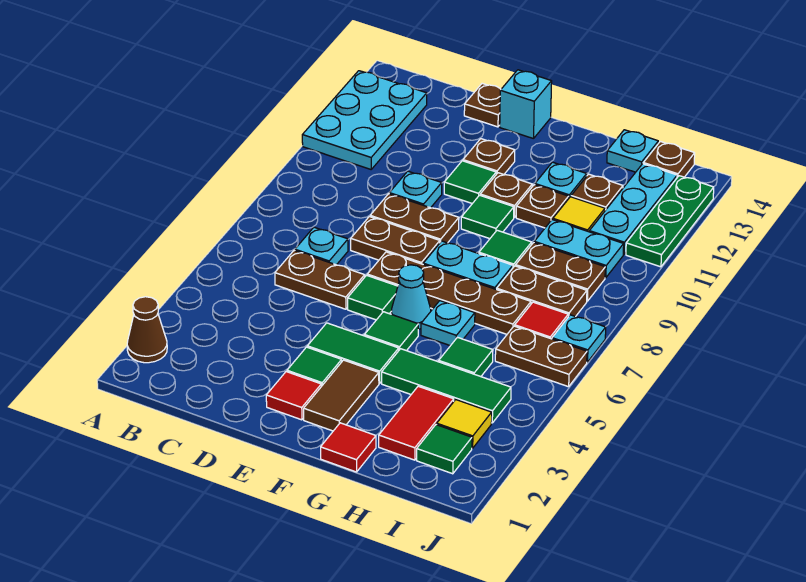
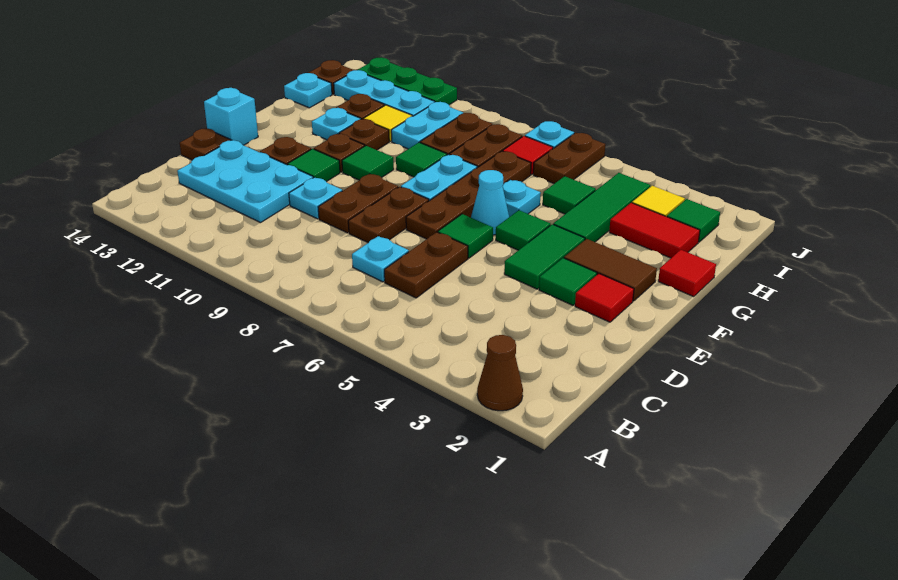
cyan 2x3 plate [302,71,427,169] -> cyan 2x3 plate moved to [177,140,313,223]

